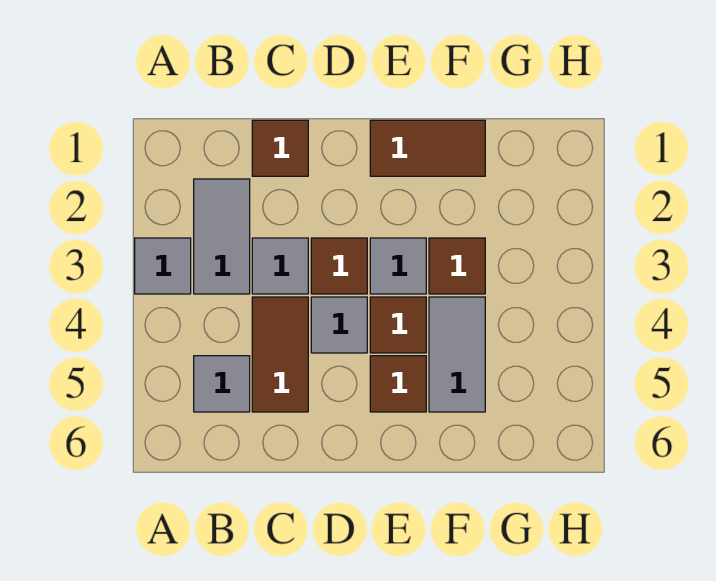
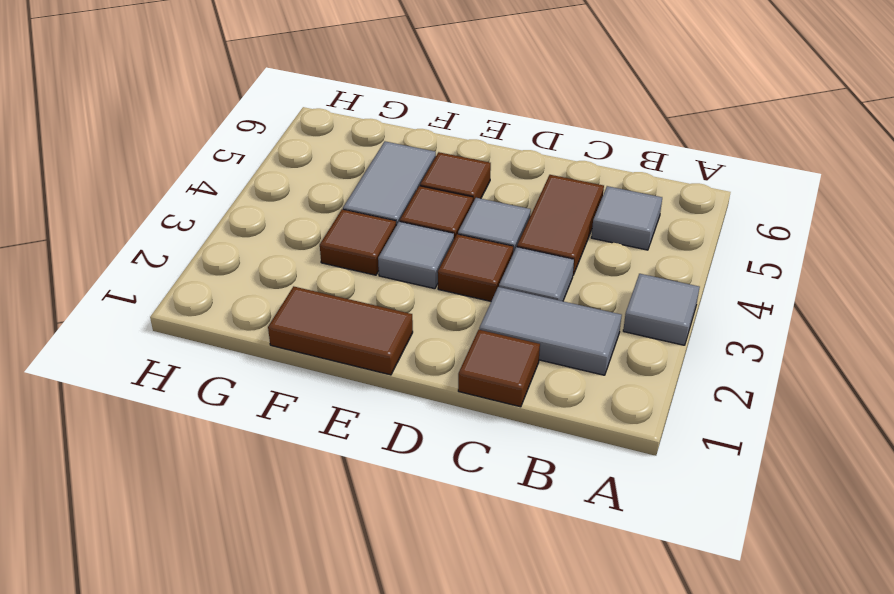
grey 1x2 tile [194,179,250,294] -> grey 1x2 tile turned to [479,287,622,375]

